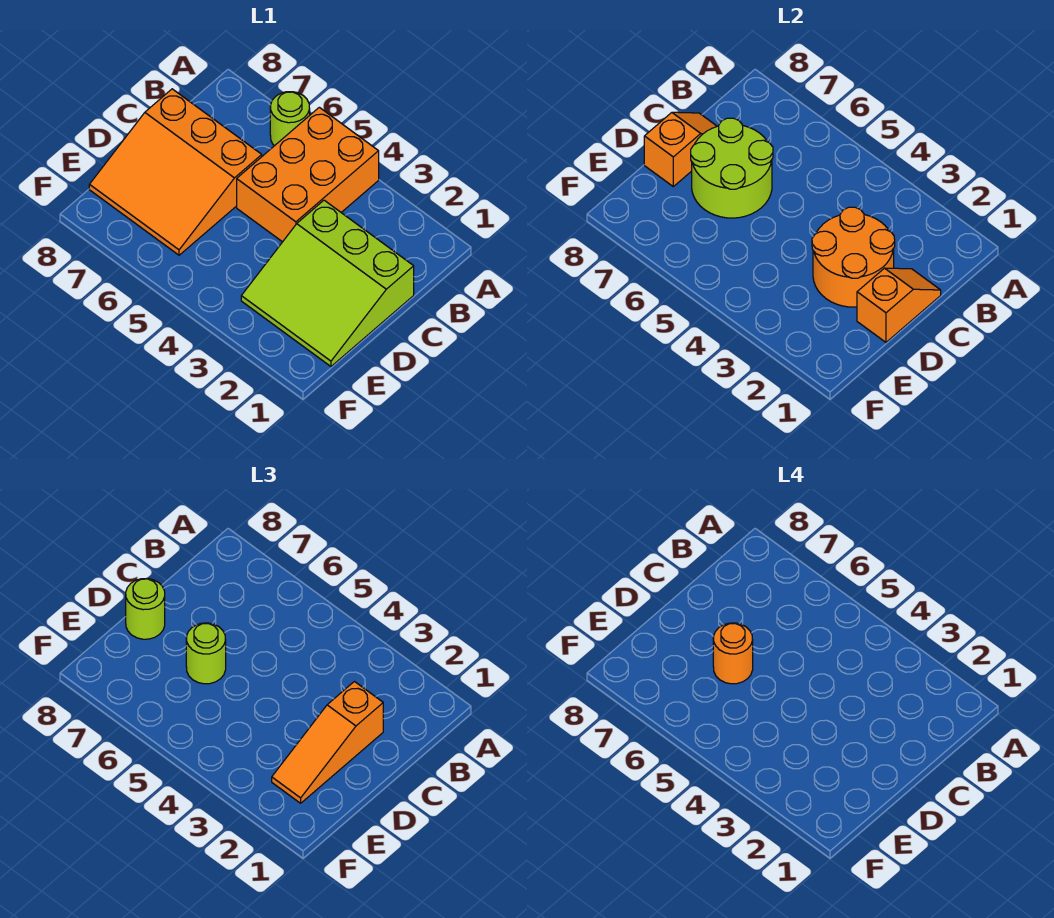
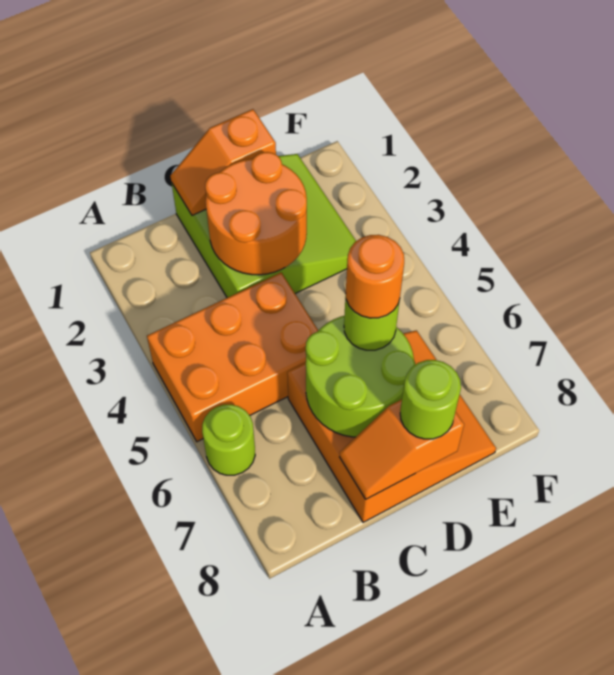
orange 1x3 slope [272,682,383,803] -> none

